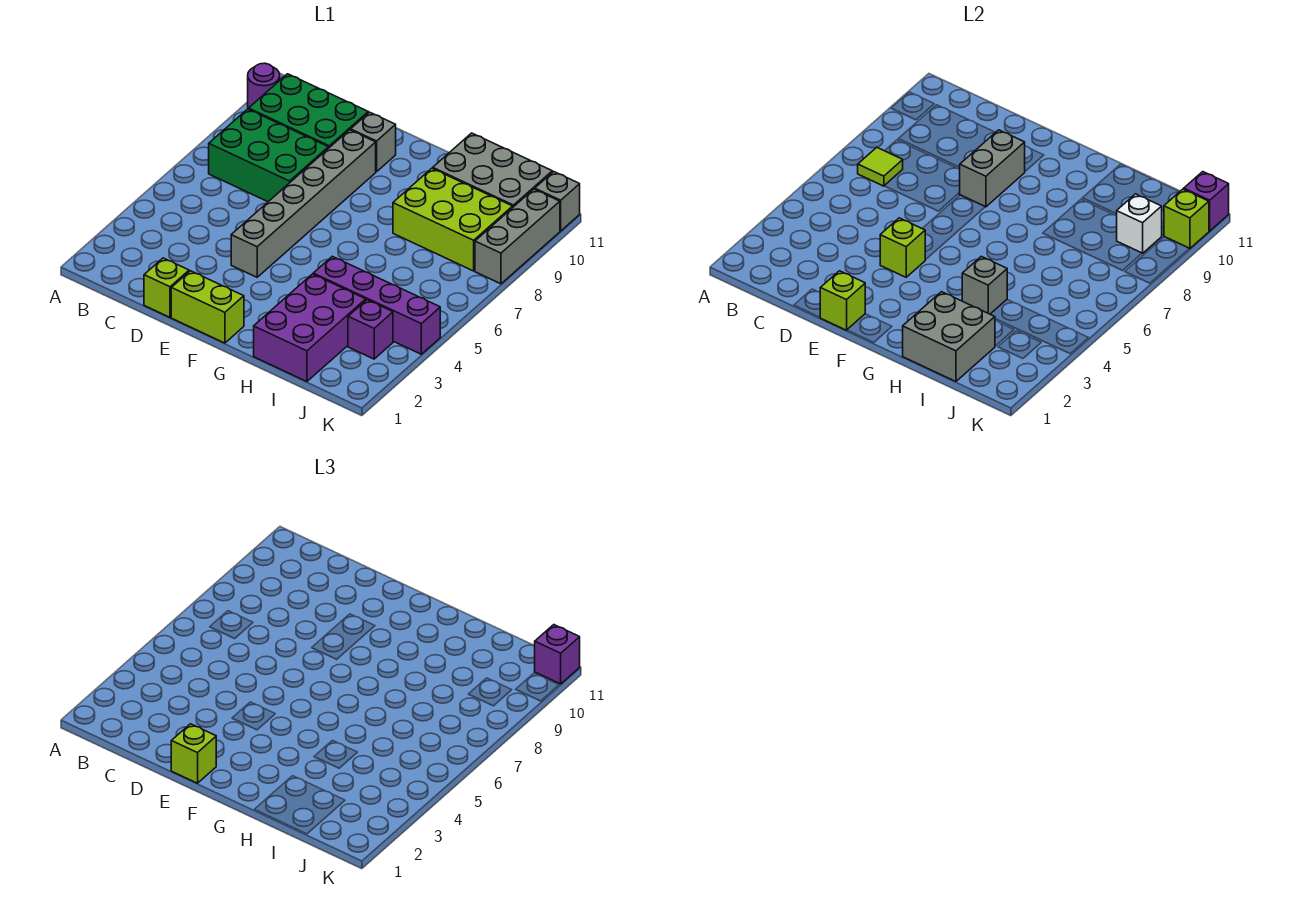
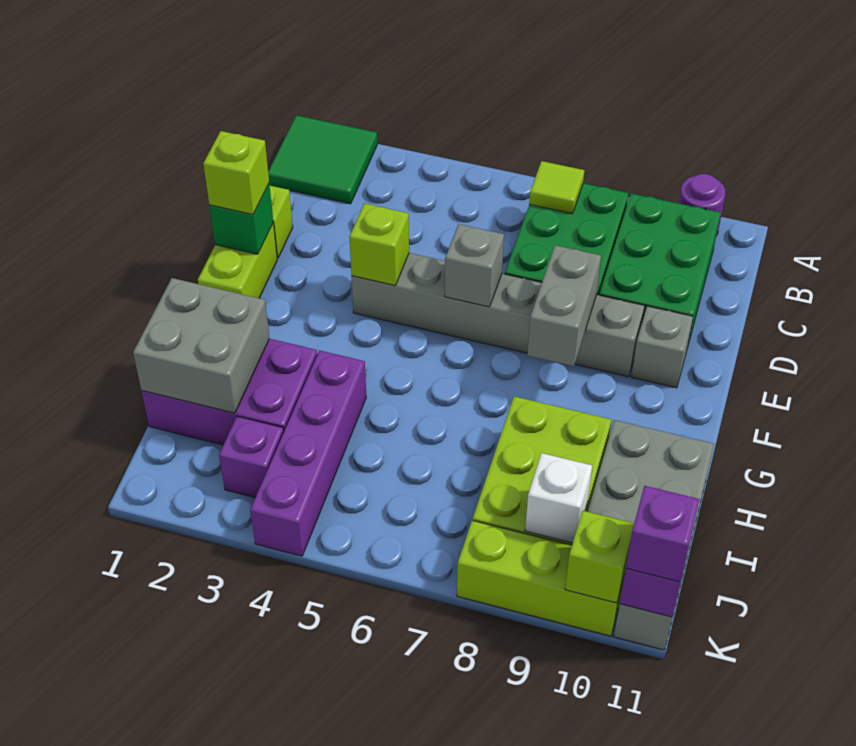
none -> green 2x2 tile [268,115,377,204]
lime 1x1 brick [820,271,865,330] -> green 1x1 brick [209,184,273,254]
grey 1x2 brick [960,130,1025,207] -> grey 1x2 brick turned to [527,245,601,366]
grey 1x1 brick [962,256,1007,314] -> grey 1x1 brick moved to [445,224,504,307]
grey 1x3 brick [475,189,560,284] -> lime 1x3 brick [457,520,624,636]

